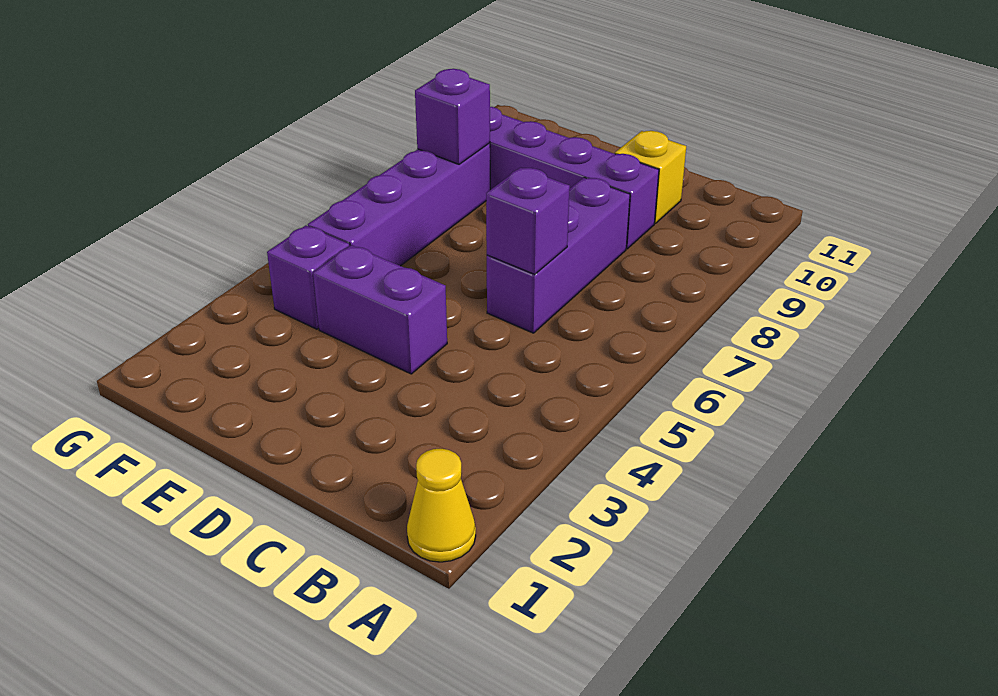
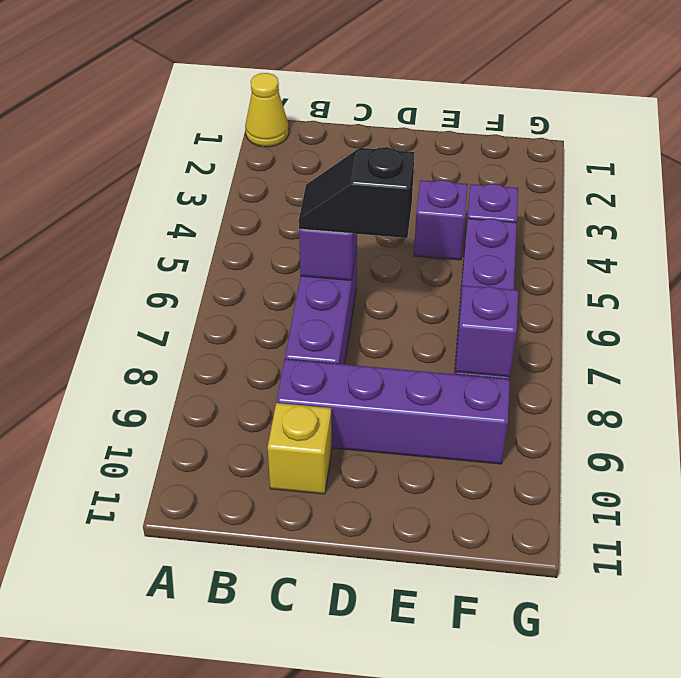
none -> black 1x2 slope [299,147,415,238]
purple 1x2 brick [313,245,447,374] -> purple 1x1 brick [414,180,468,260]

